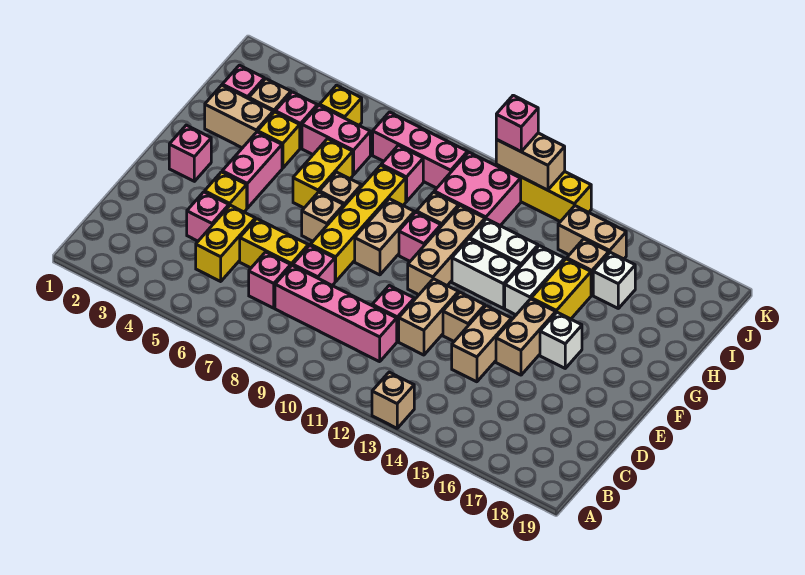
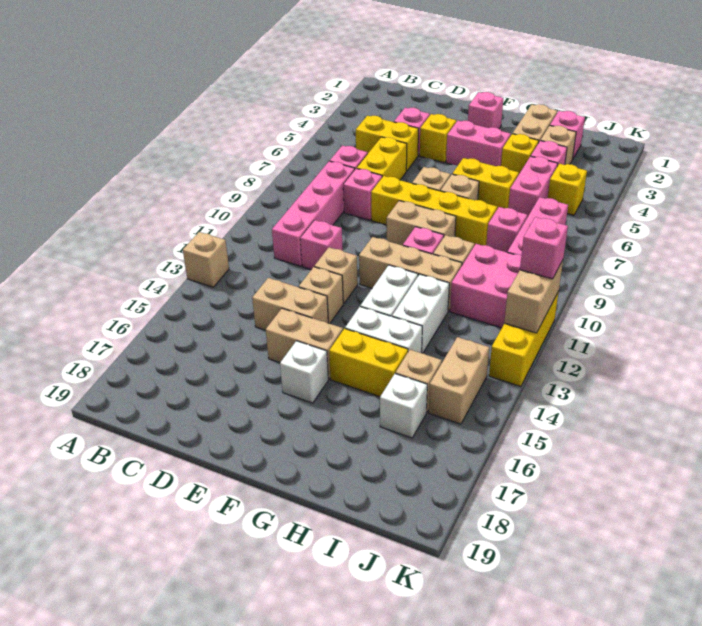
tan 1x2 brick [399,279,459,355] -> tan 1x1 brick [314,247,358,304]

